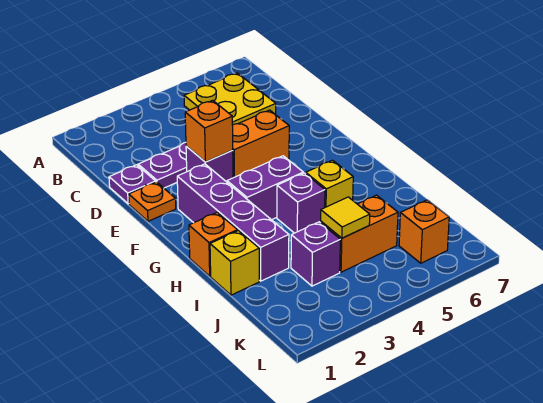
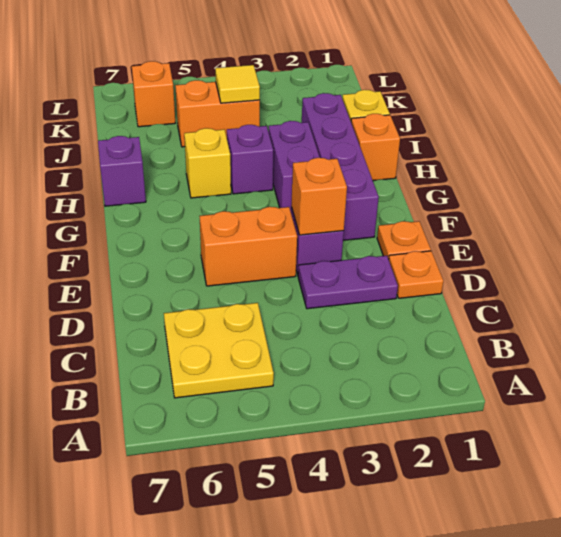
purple 1x1 plate [109,165,156,204] -> orange 1x1 plate [389,251,443,298]
purple 1x2 brick [227,156,303,220] -> purple 1x2 brick turned to [268,121,320,211]
purple 1x1 brick [291,222,340,286] -> purple 1x1 brick moved to [98,136,146,206]

